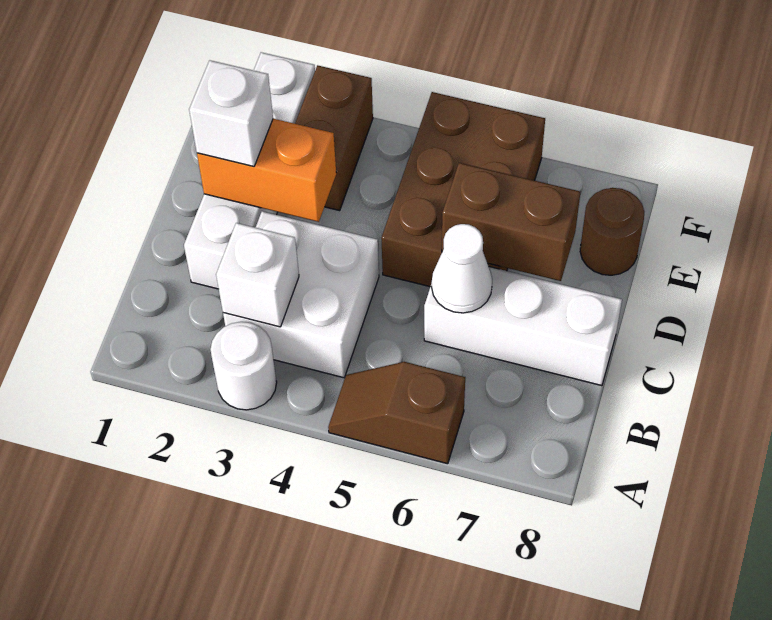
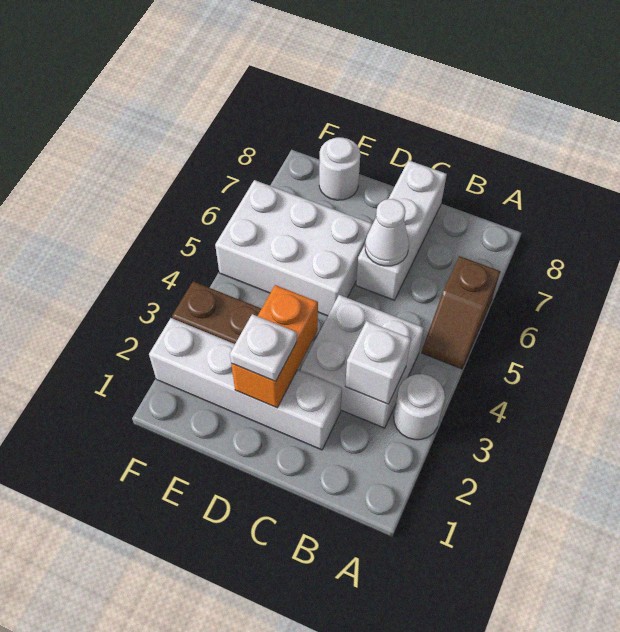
white 1x1 brick [189,60,273,166] -> white 1x1 plate [230,314,297,381]
brown 2x3 brick [381,92,545,287] -> white 2x3 brick [215,180,372,316]
brown 1x2 brick [442,163,580,281] -> none
brown 1x1 round brick [580,188,644,275] -> white 1x1 round brick [319,137,360,200]

